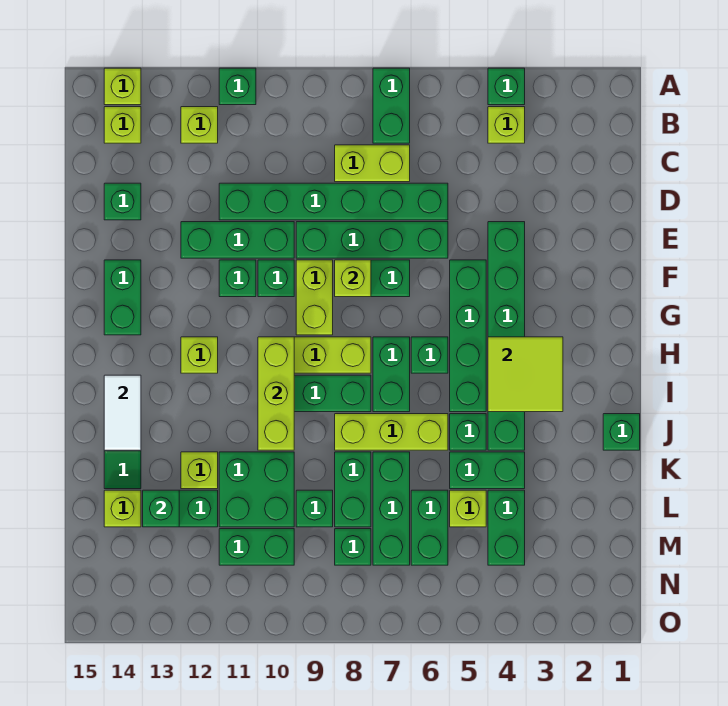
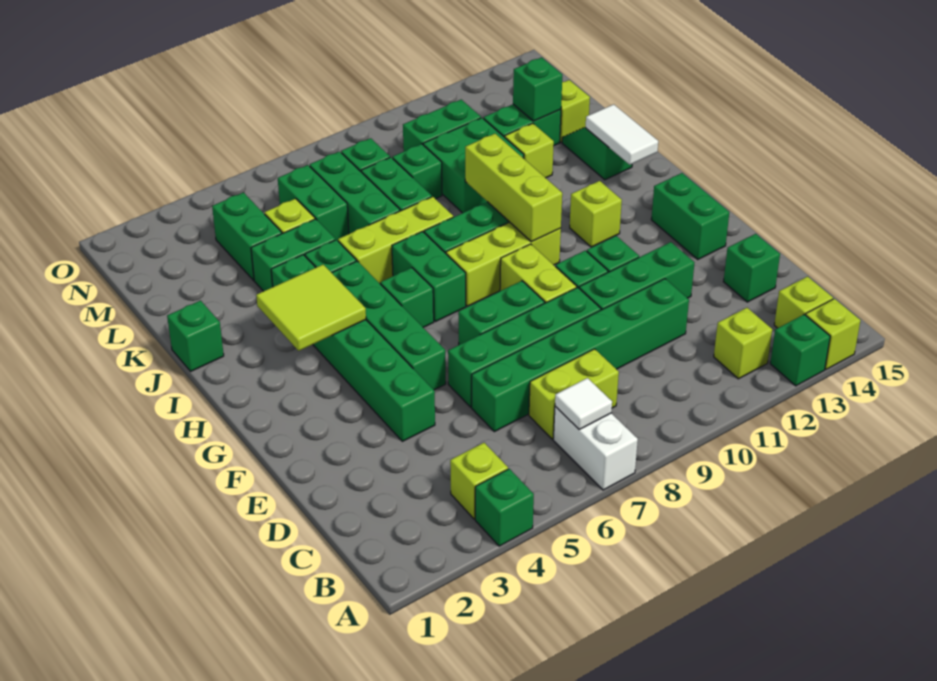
green 1x2 brick [373,68,410,143] -> white 1x2 brick [553,406,638,490]
green 1x1 brick [219,68,256,105] -> green 1x1 brick moved to [770,314,830,386]
none -> white 1x1 tile [555,378,612,429]
lime 1x1 brick [335,260,371,297] -> none

